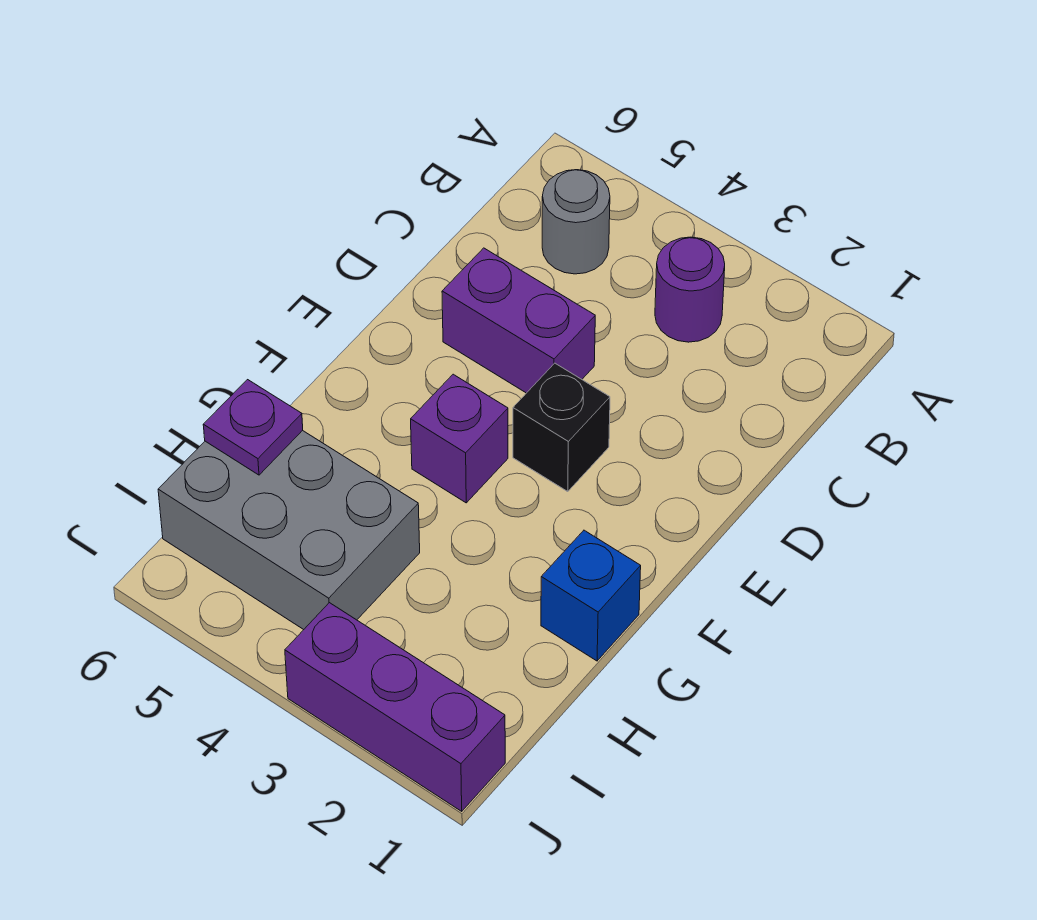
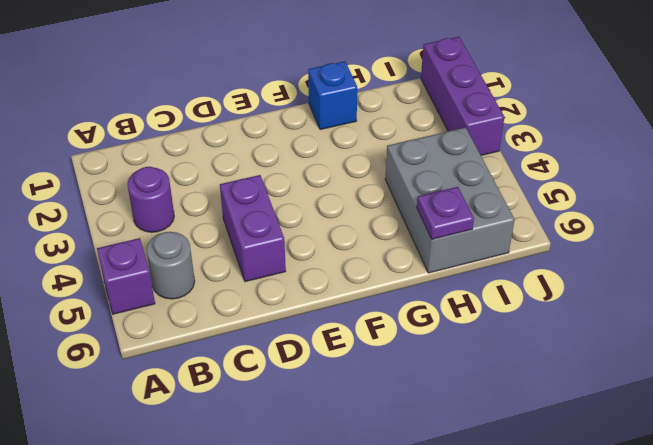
black 1x1 brick [513,363,610,491] -> none
purple 1x1 brick [411,374,508,503] -> purple 1x1 brick moved to [97,238,155,314]

